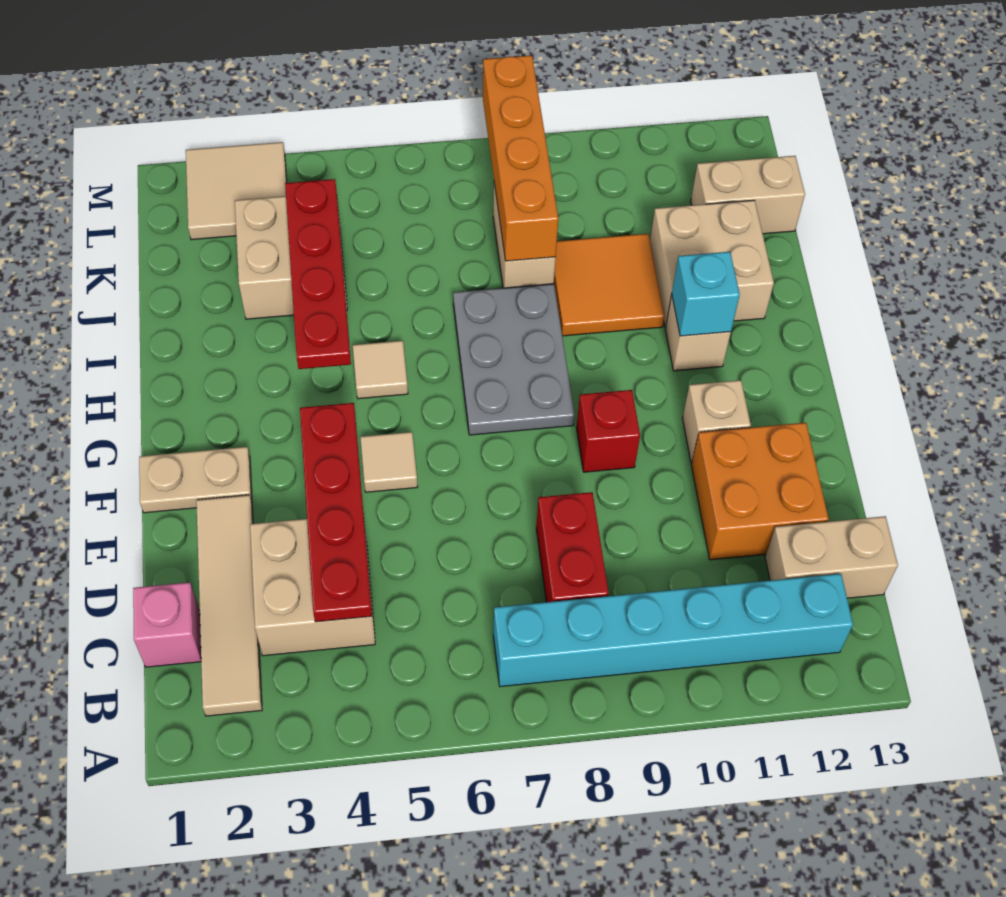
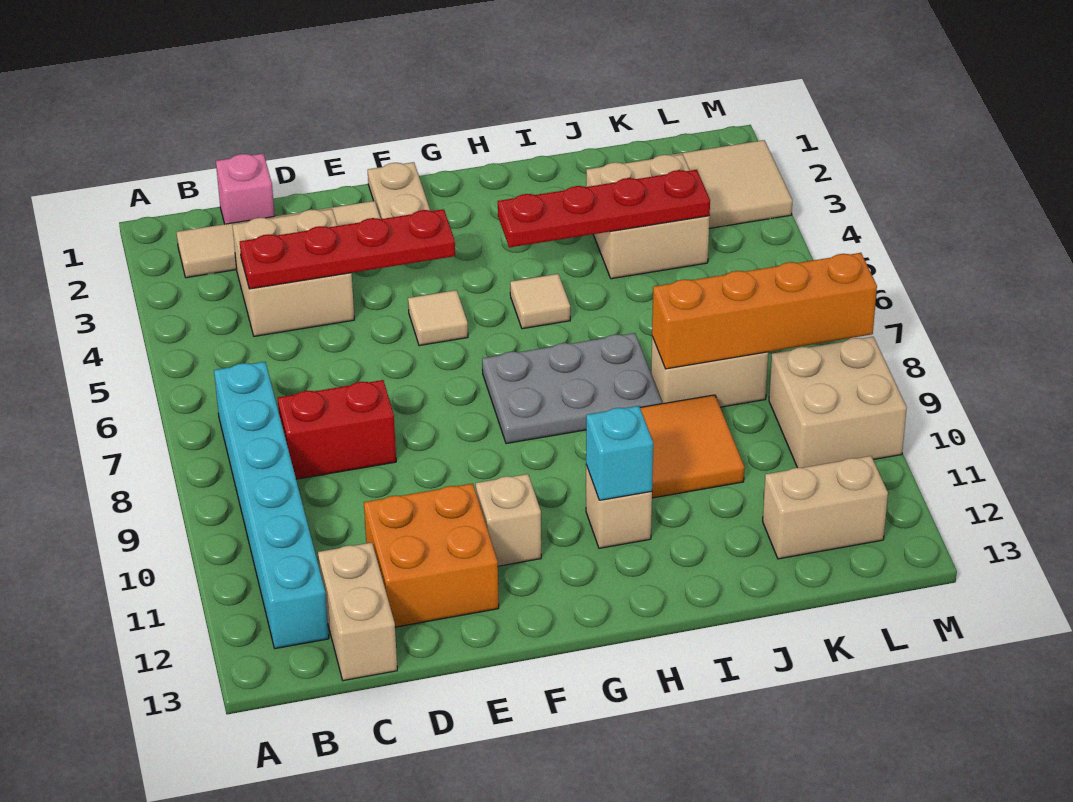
red 1x1 brick [576,390,640,472] -> none
tan 2x2 brick [650,200,774,327] -> tan 2x2 brick moved to [769,337,907,468]
tan 1x2 brick [691,156,805,234] -> tan 1x2 brick turned to [763,456,888,559]

